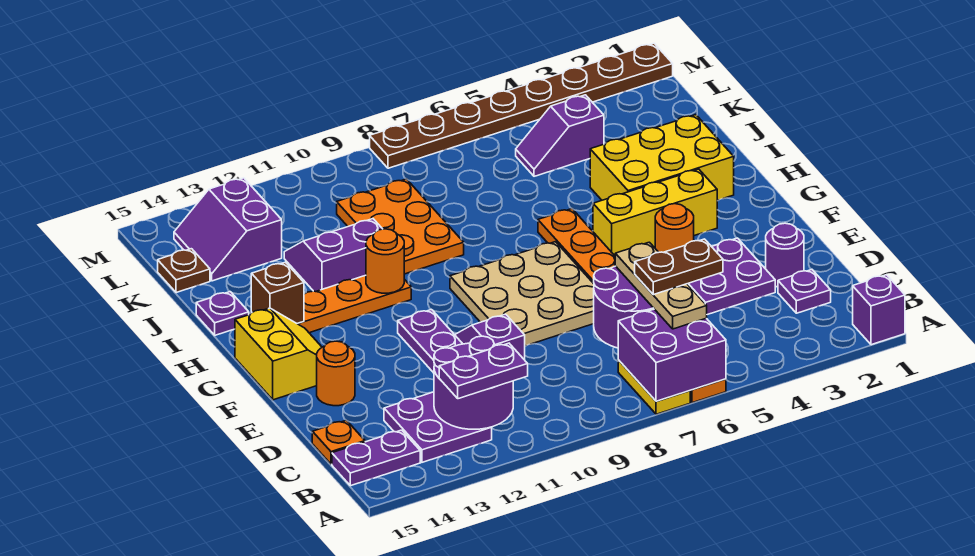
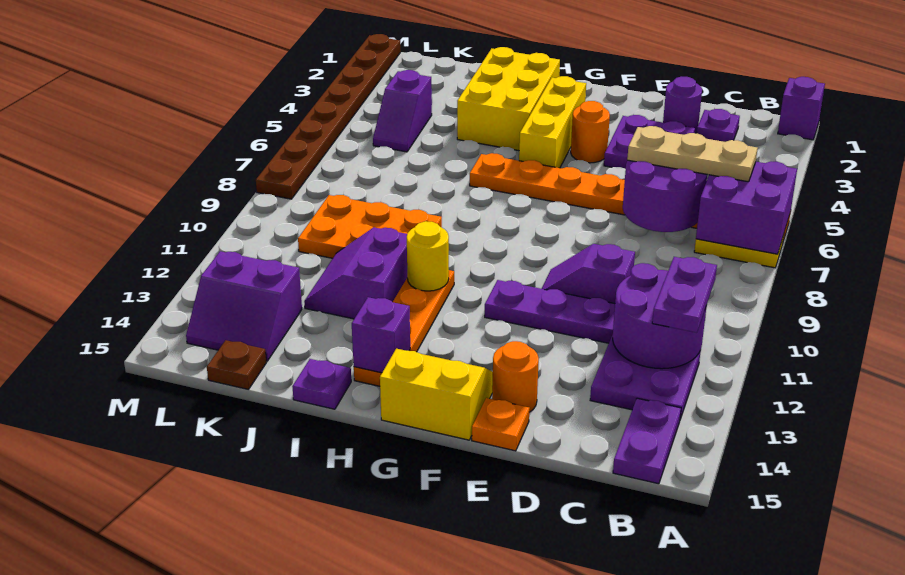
brown 1x2 plate [635,239,723,295] -> none
orange 1x1 plate [312,420,365,464] -> orange 1x1 plate moved to [472,398,529,451]
tan 3x3 plate [450,242,594,346] -> none
orange 1x1 round brick [366,229,404,293] -> yellow 1x1 round brick [407,221,449,291]
brown 1x1 brick [251,262,304,324] -> purple 1x1 brick [352,297,410,373]

